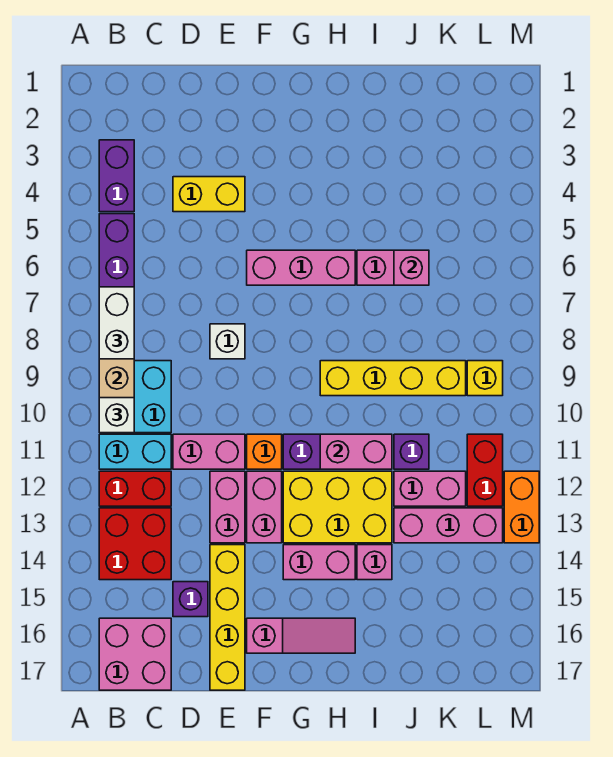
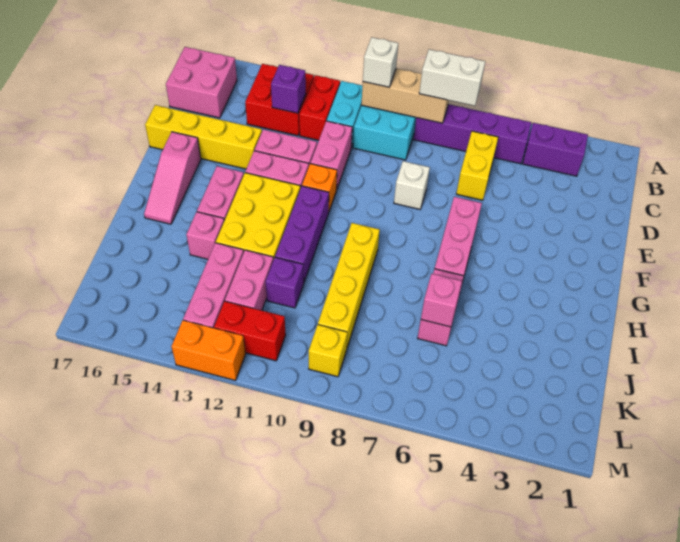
yellow 1x2 brick [173,177,245,212] -> yellow 1x2 brick moved to [456,131,498,200]
purple 1x1 brick [173,582,208,617] -> purple 1x1 brick moved to [271,65,306,113]
pink 1x2 brick [320,434,392,469] -> none

